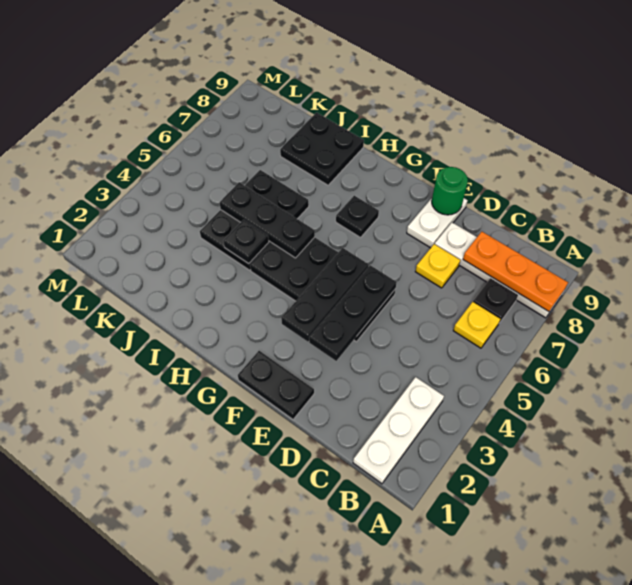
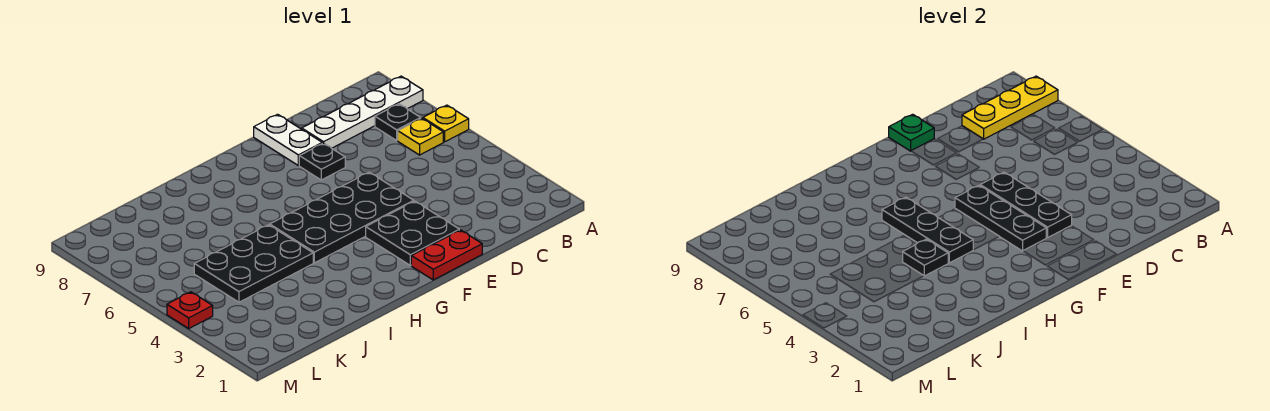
orange 1x3 plate [463,232,568,312] -> yellow 1x3 plate [962,76,1058,139]
white 1x3 plate [353,377,444,484] -> none
yellow 1x1 plate [415,244,460,288] -> yellow 1x1 plate moved to [423,105,469,142]
black 1x2 plate [238,351,314,419] -> red 1x2 plate [411,230,482,280]
green 1x1 round brick [432,167,468,215] -> green 1x1 plate [889,114,934,151]
black 1x1 plate [336,196,379,237] -> black 1x1 plate moved to [299,143,345,180]
black 1x3 plate [220,183,315,258] -> black 1x3 plate turned to [882,197,973,263]
black 2x3 plate [200,170,309,270] -> black 2x3 plate turned to [194,225,313,302]
black 2x2 plate [280,113,364,185] -> black 2x2 plate moved to [366,201,459,265]
none -> red 1x1 plate [167,292,213,328]

